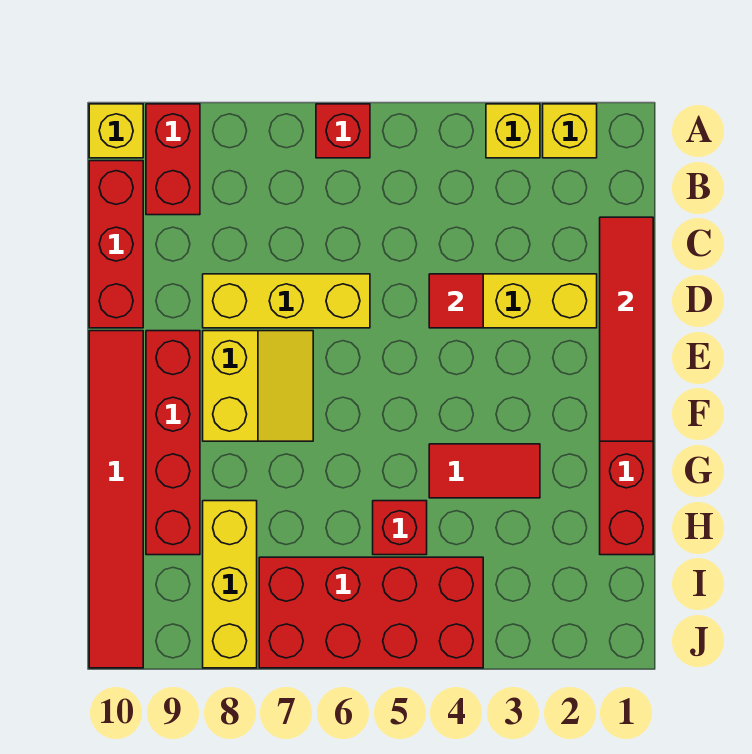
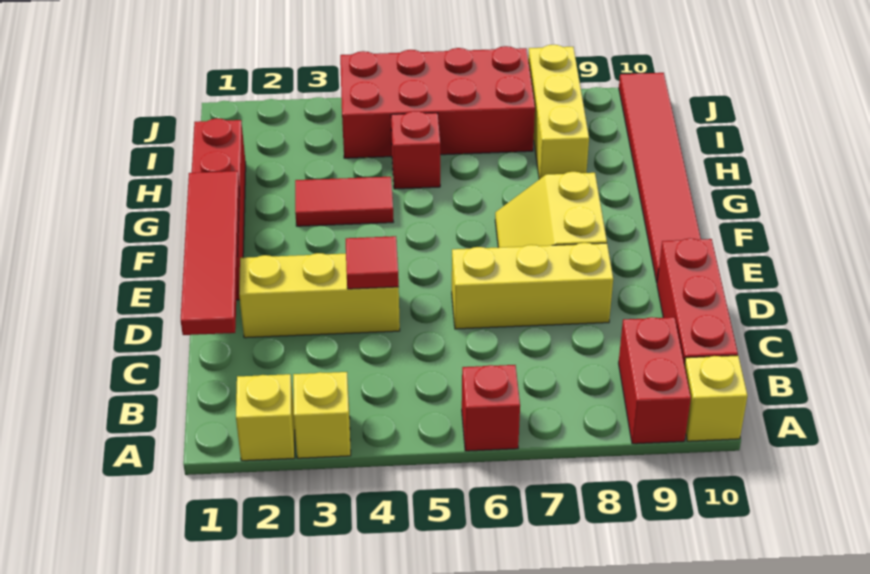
red 1x4 brick [146,331,200,555] -> none

